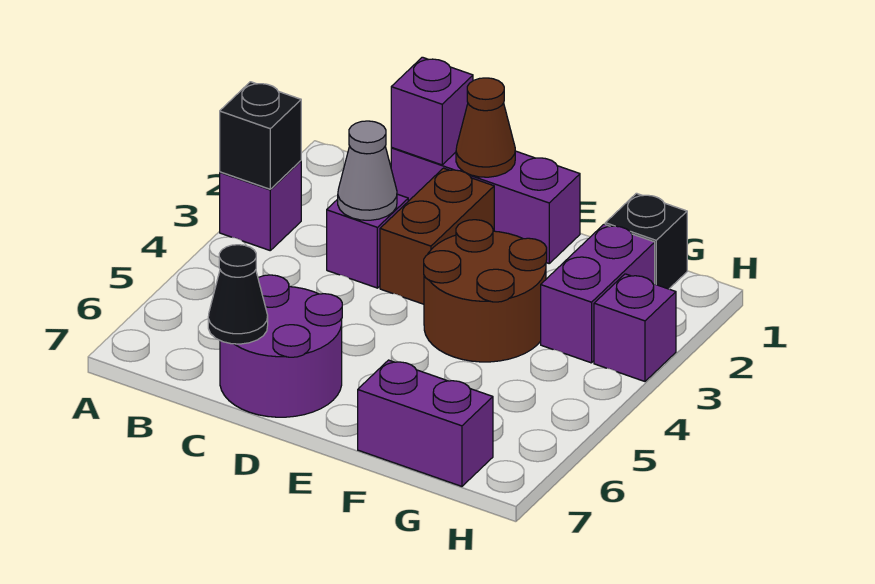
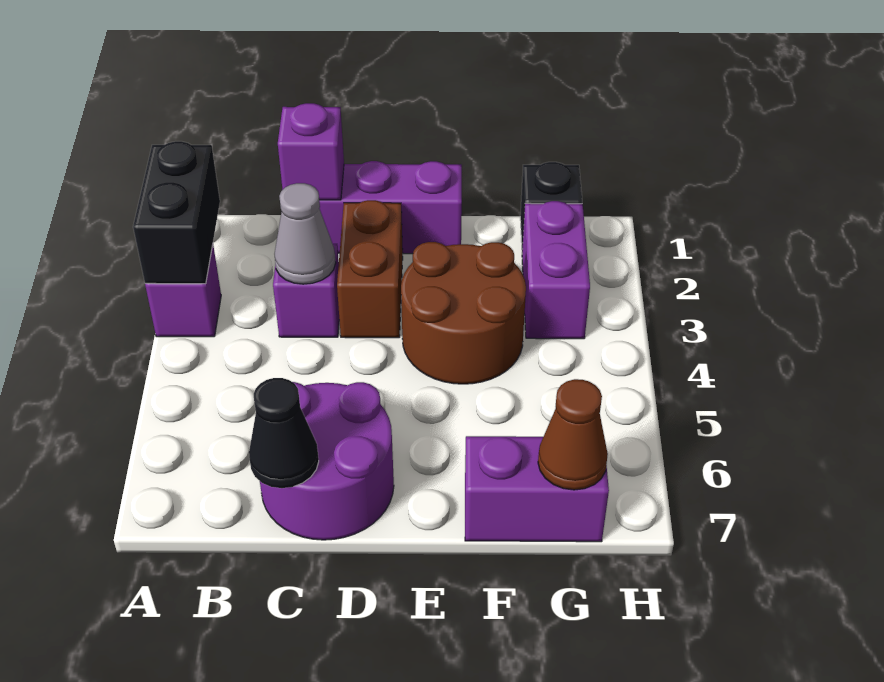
black 1x1 brick [220,82,301,189] -> black 1x2 brick [133,141,220,284]
brown 1x1 cone [456,78,515,177] -> brown 1x1 cone moved to [538,379,608,490]
purple 1x1 brick [594,274,676,381] -> none

